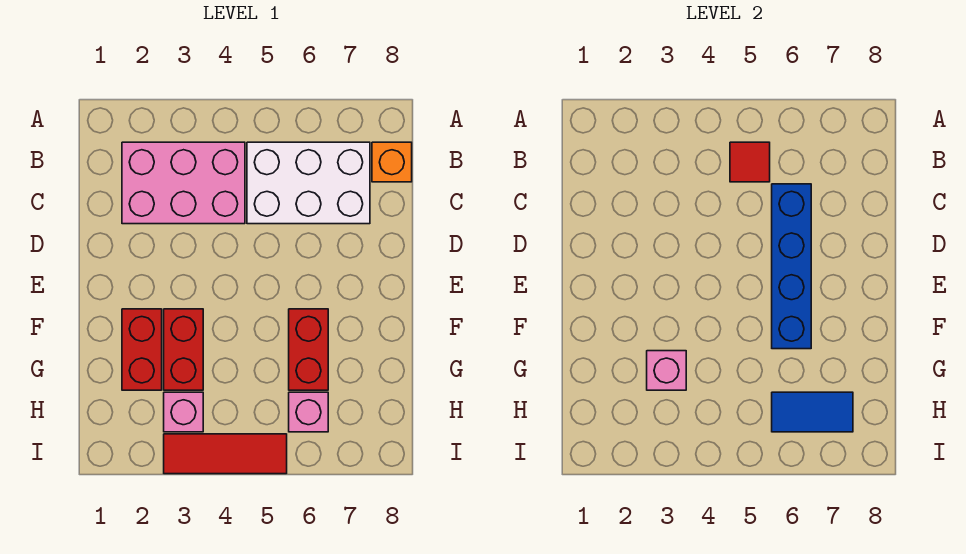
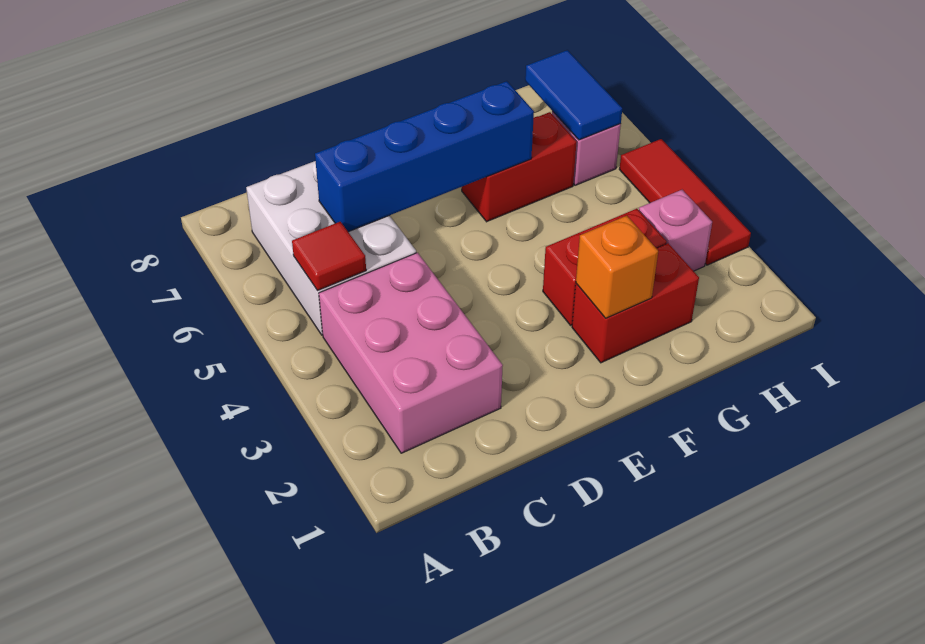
orange 1x1 brick [372,142,412,182] -> orange 1x1 brick moved to [576,216,658,318]
pink 1x1 brick [647,351,686,390] -> none

